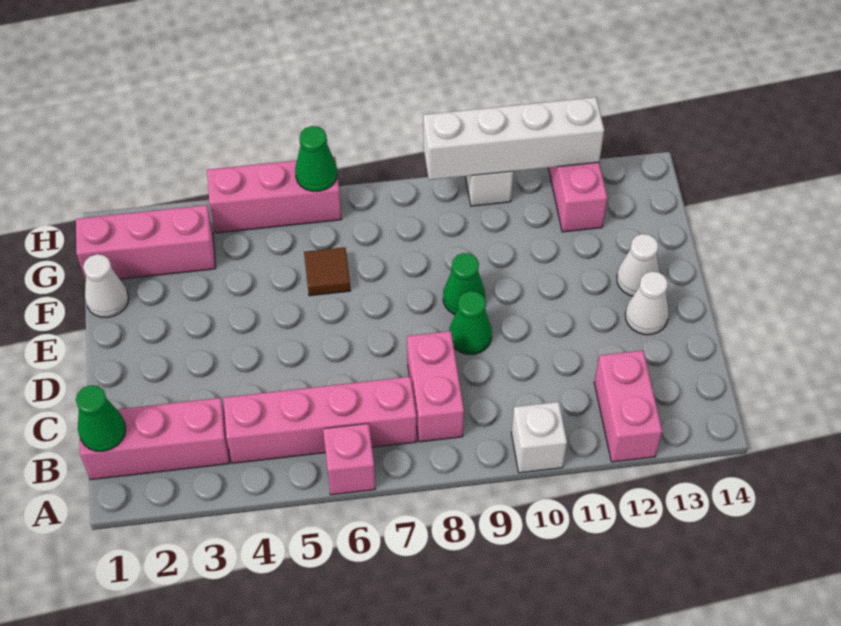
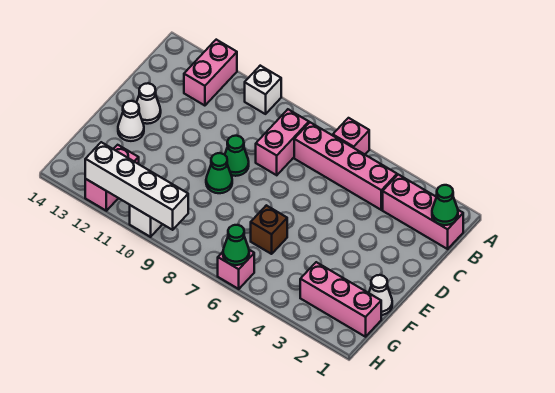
brown 1x1 tile [304,247,351,296] -> brown 1x1 brick [251,205,287,254]
pink 1x3 brick [207,157,342,233] -> pink 1x1 brick [218,250,254,289]

